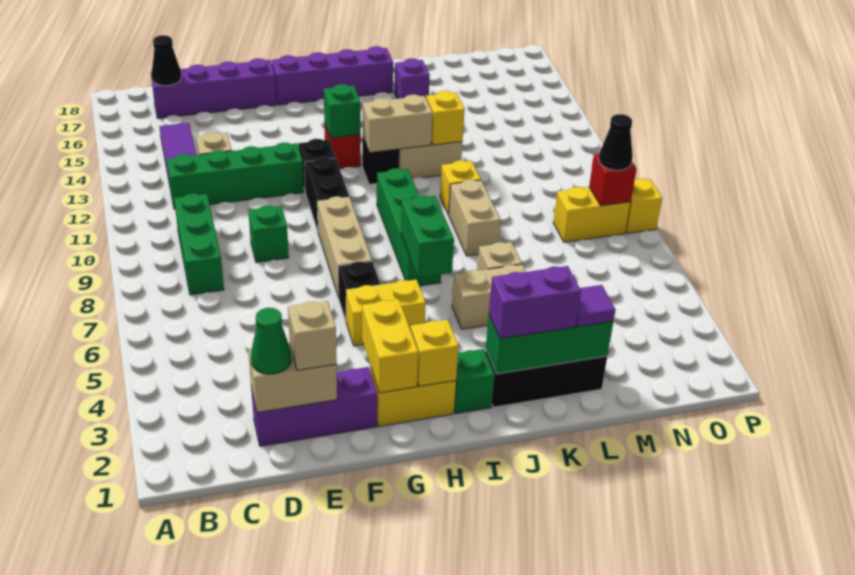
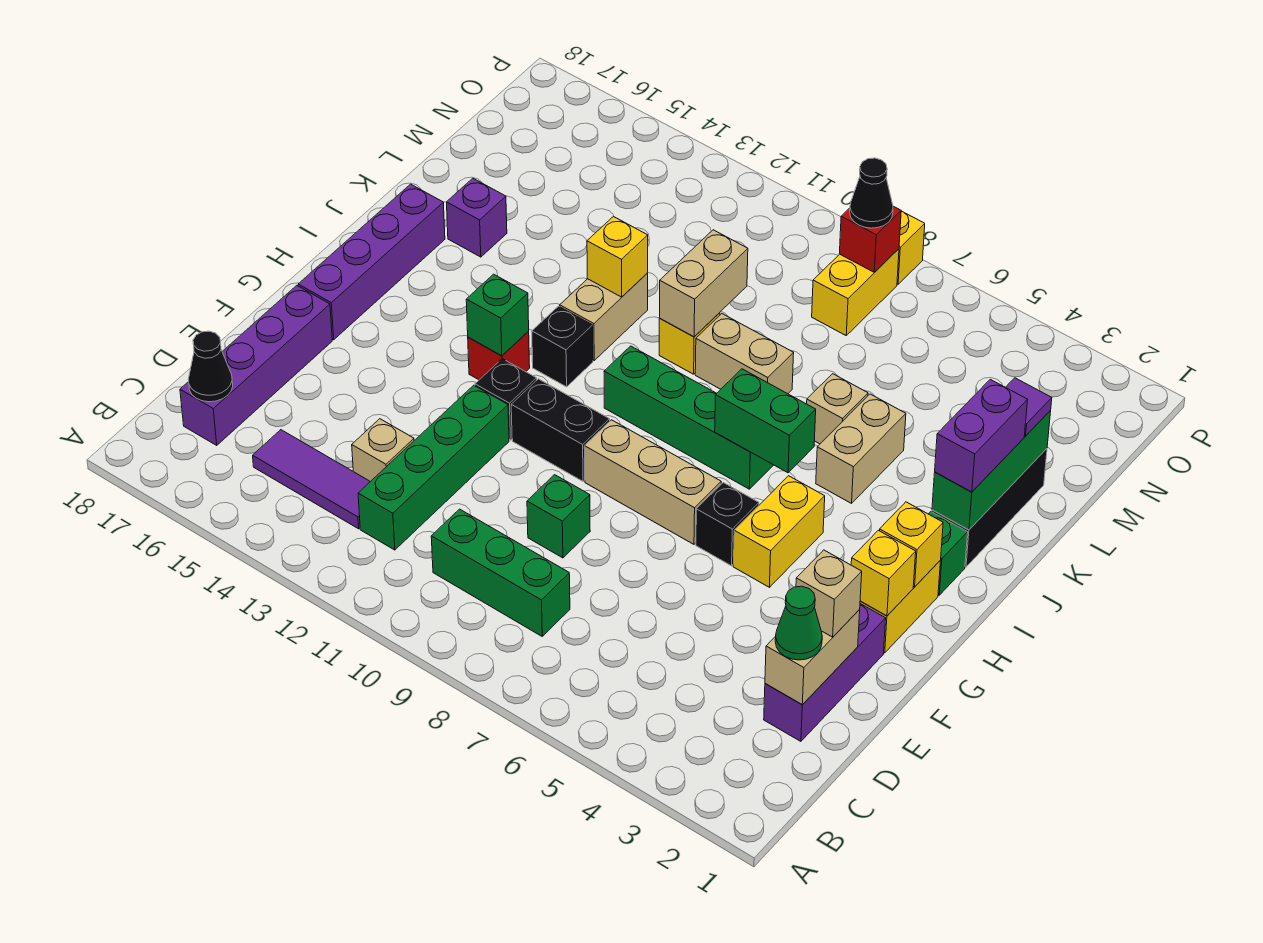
yellow 1x2 brick [362,299,418,393] -> yellow 1x1 brick [851,530,916,616]
tan 1x2 brick [363,95,433,153] -> tan 1x2 brick moved to [659,230,748,337]

